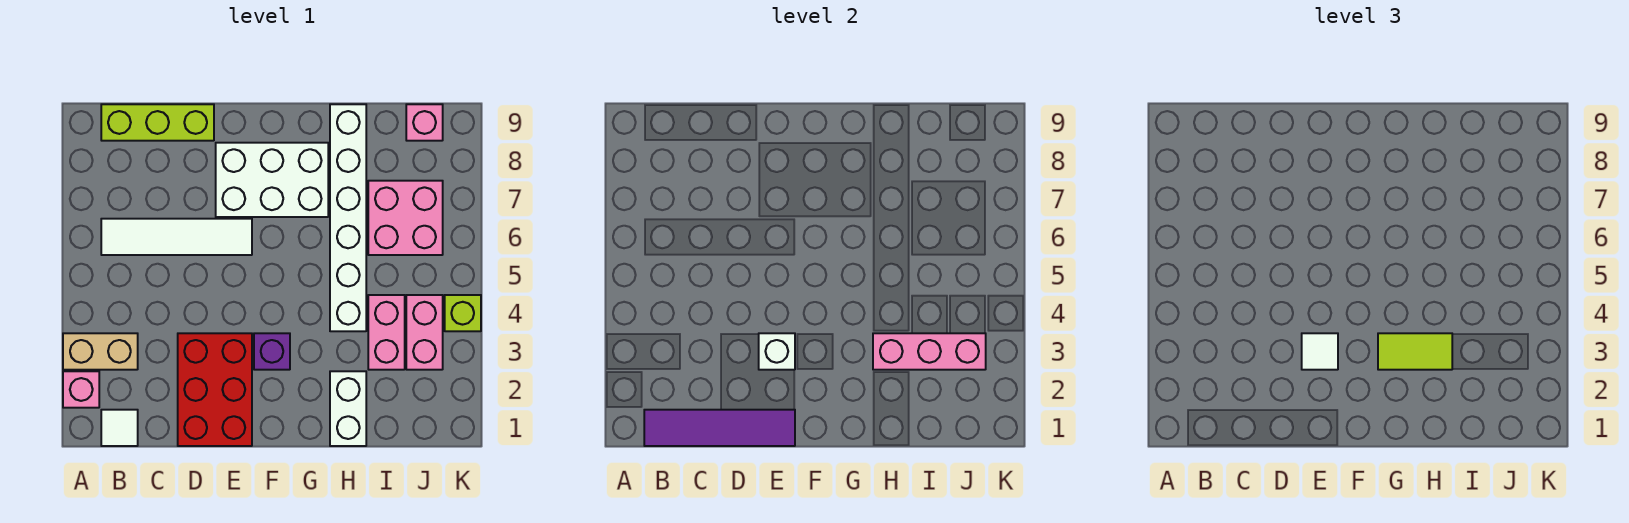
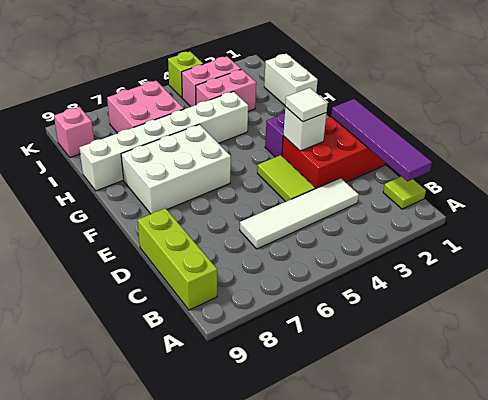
pink 1x1 brick [63,371,99,408] -> none
tan 1x2 brick [63,333,138,370] -> none
white 1x1 tile [101,410,138,446] -> lime 1x1 tile [383,176,426,209]
white 1x4 tile [101,219,252,255] -> white 1x4 tile turned to [240,178,359,249]
white 2x3 brick [216,143,328,217] -> white 2x3 brick turned to [121,124,231,214]
lime 1x2 tile [1378,333,1452,370] -> lime 1x2 tile moved to [257,155,315,202]
white 1x2 brick [330,371,366,446] -> white 1x2 brick turned to [264,54,318,105]
pink 1x3 brick [873,333,986,370] -> none

